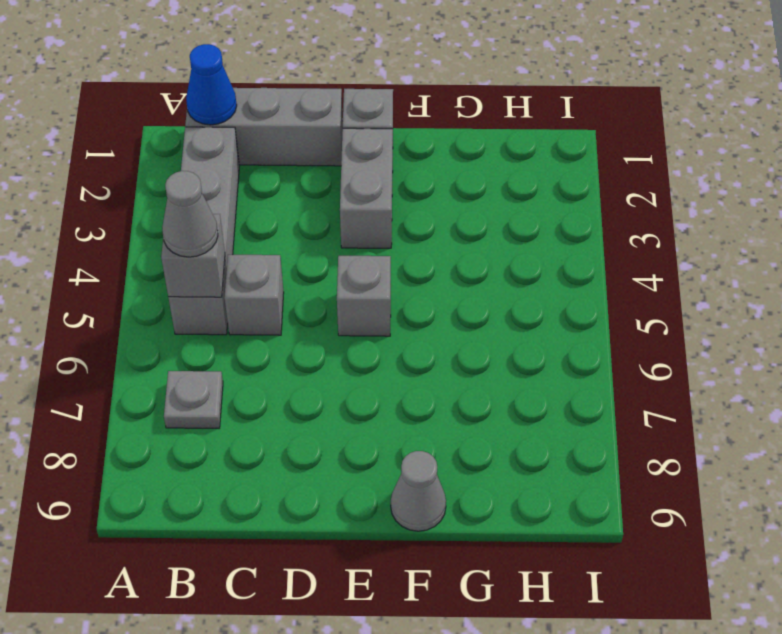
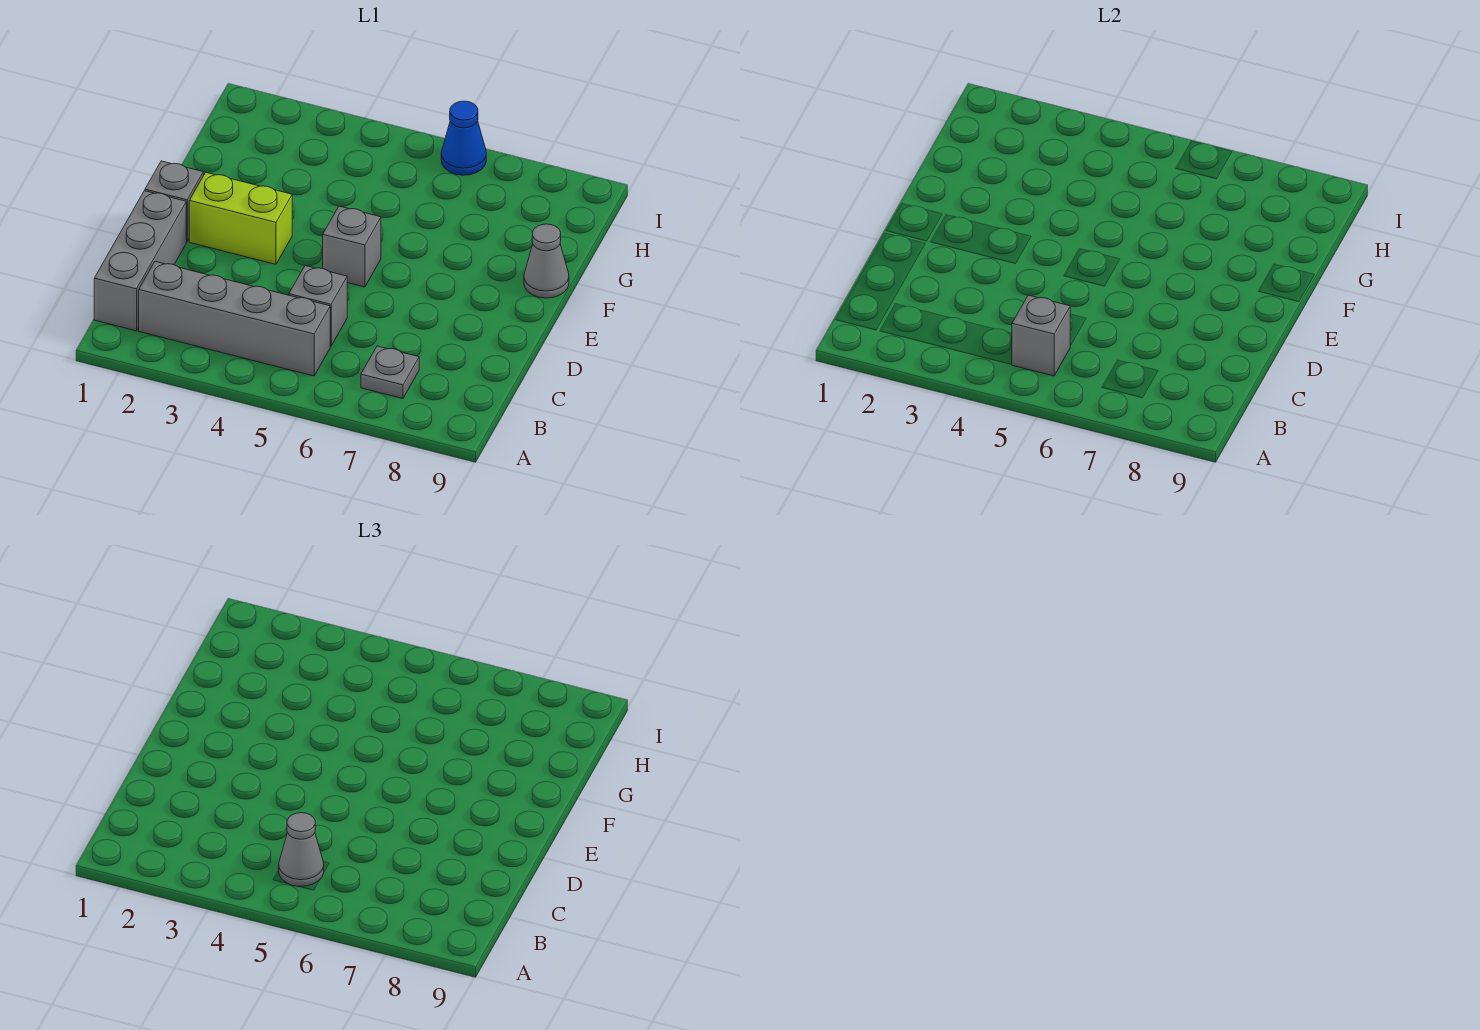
blue 1x1 cone [186,44,237,125] -> blue 1x1 cone moved to [441,101,486,175]
grey 1x2 brick [340,128,393,248] -> lime 1x2 brick [189,172,292,264]

